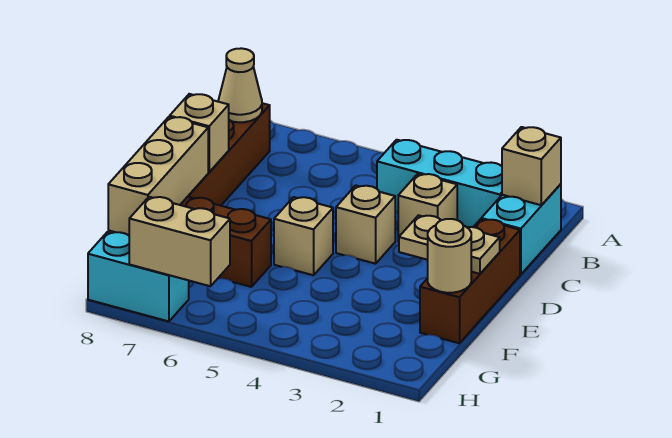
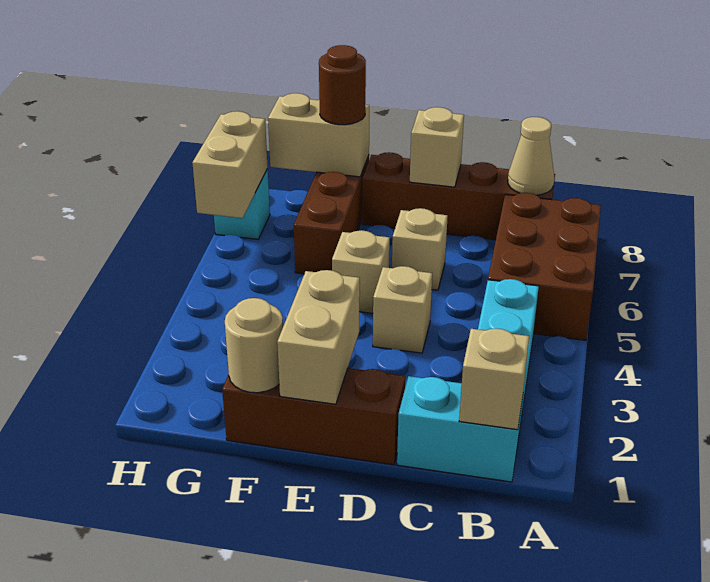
none -> brown 2x3 brick [488,193,601,340]
tan 1x1 brick [398,174,457,241] -> tan 1x1 brick moved to [392,208,448,290]
tan 1x2 plate [399,215,500,274] -> tan 1x2 brick [277,270,360,404]
tan 1x3 brick [108,117,208,235] -> tan 1x2 brick [268,93,369,177]
none -> brown 1x1 round brick [319,45,366,125]
cyan 1x2 brick [88,232,189,321] -> cyan 1x1 brick [214,169,270,239]

